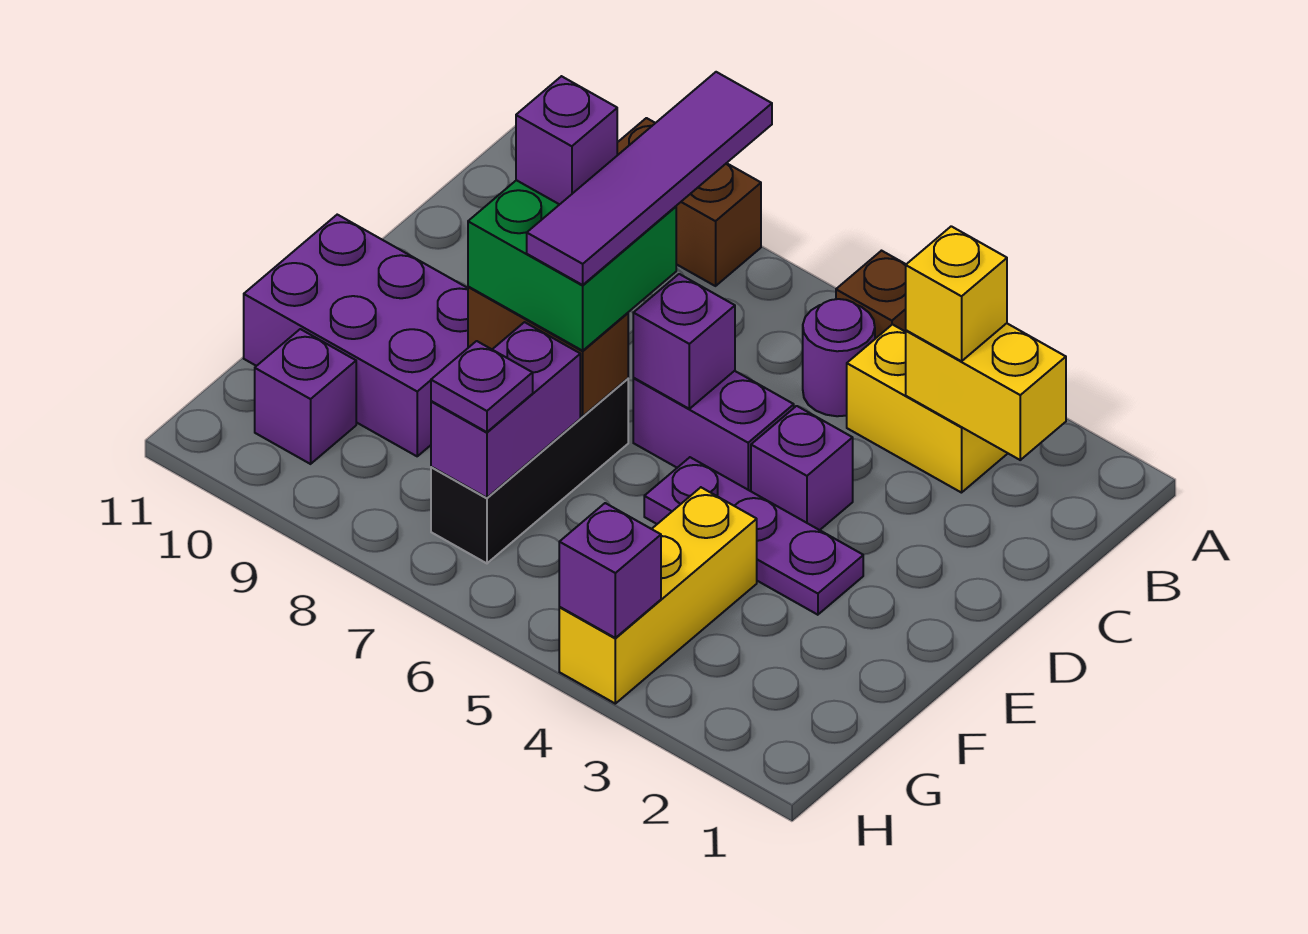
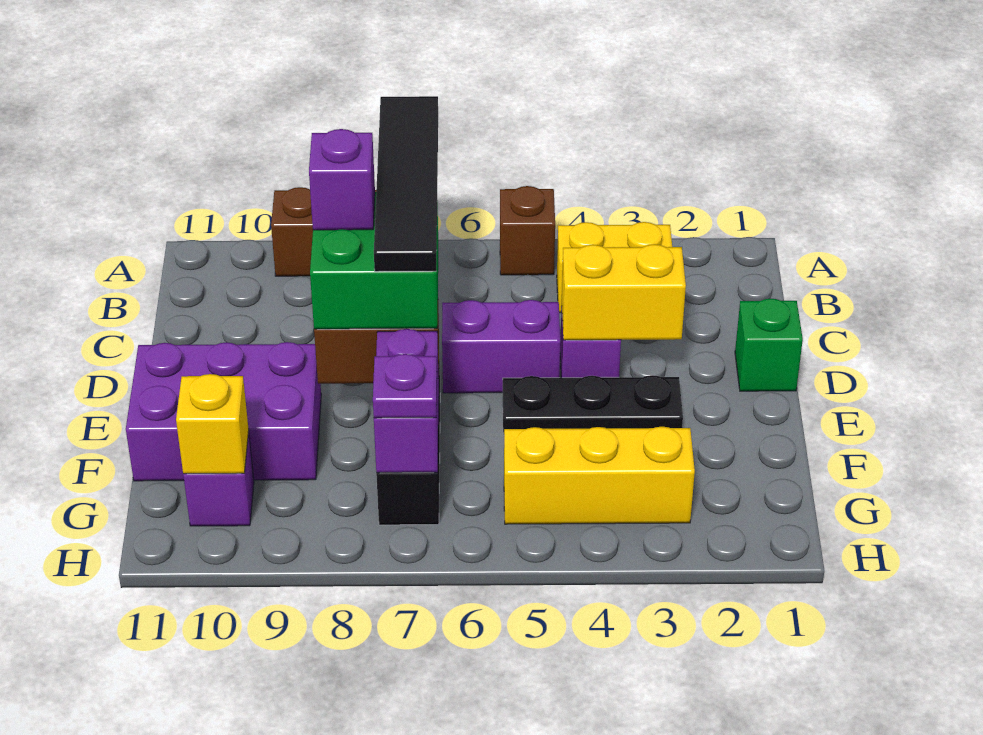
yellow 1x2 brick [906,323,1066,460] -> yellow 1x2 brick moved to [562,244,686,340]
yellow 1x1 brick [906,226,1007,361] -> yellow 1x1 brick moved to [176,374,249,474]
purple 1x1 round brick [803,299,875,416] -> none
purple 1x4 tile [527,72,772,285] -> black 1x4 tile [374,96,438,272]
none -> green 1x1 brick [735,299,803,391]
purple 1x1 brick [633,274,735,409] -> none
purple 1x3 plate [644,457,863,615] -> black 1x3 plate [503,375,683,435]
yellow 1x3 brick [559,487,757,704] -> yellow 1x3 brick turned to [504,427,695,524]
purple 1x1 brick [559,503,661,638] -> none

